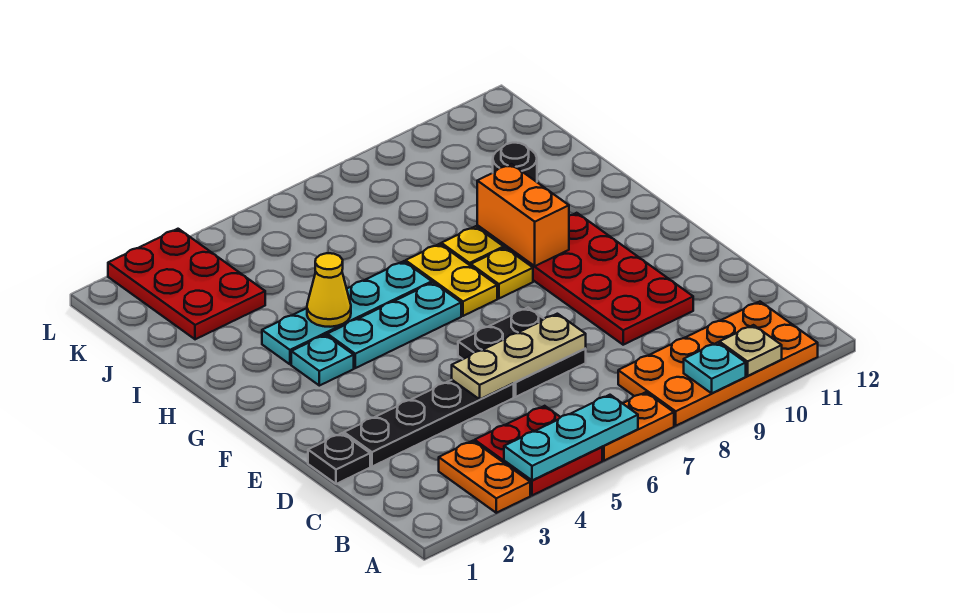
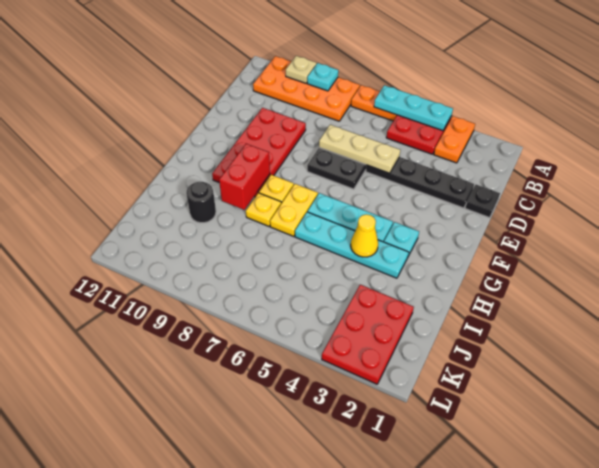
orange 1x2 brick [477,164,569,266] -> red 1x2 brick [219,144,270,210]

